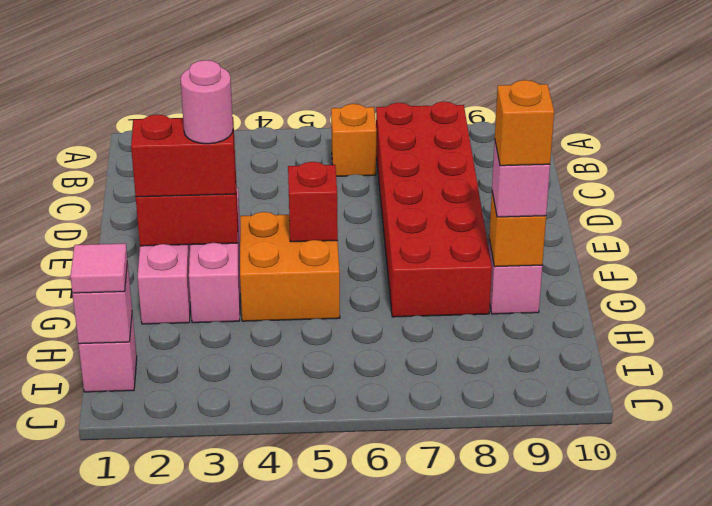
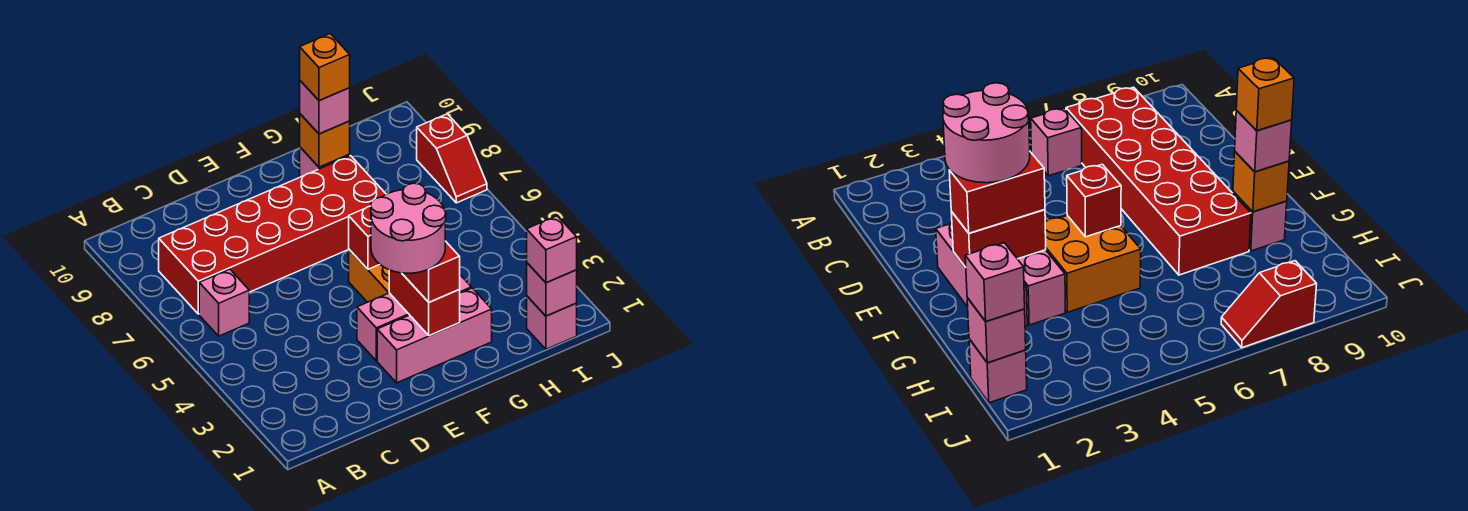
orange 1x1 brick [331,104,376,176] -> pink 1x1 brick [199,269,249,336]
pink 1x1 round brick [180,60,233,144] -> pink 2x2 round brick [371,183,446,273]
pink 1x1 tile [70,243,127,293] -> pink 1x1 brick [527,216,577,283]
none -> red 1x2 slope [417,114,487,203]

